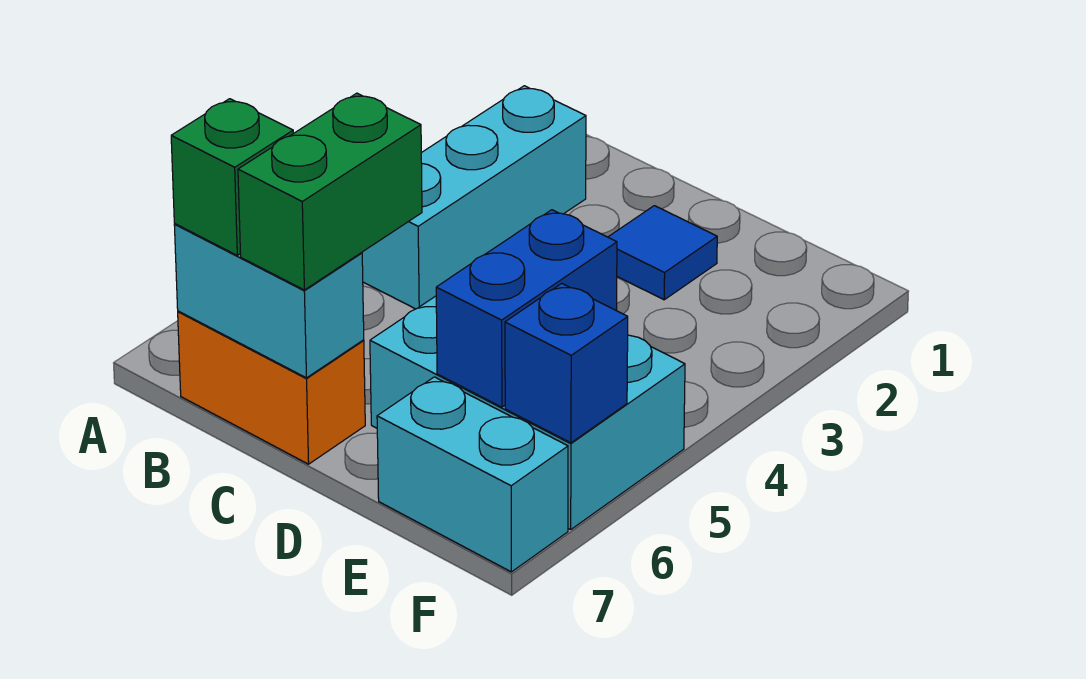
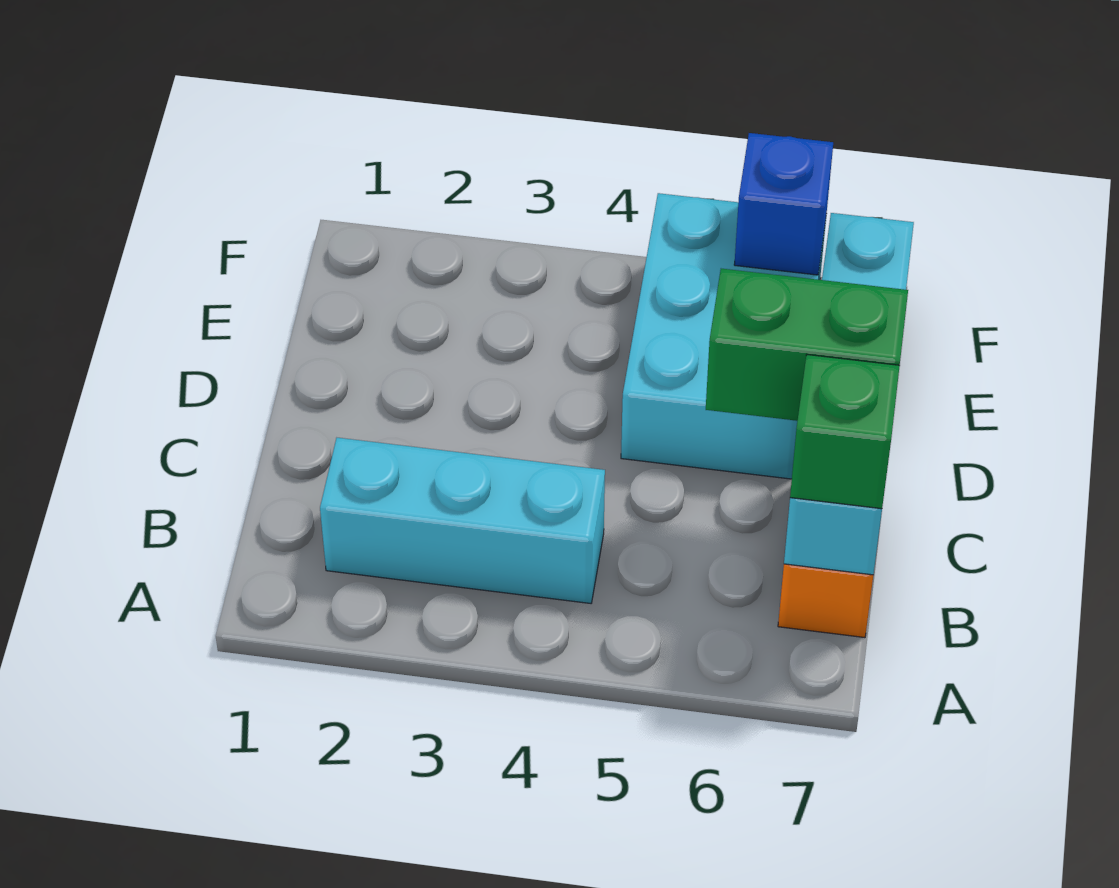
blue 1x1 tile [608,206,717,300] -> none
blue 1x2 brick [436,210,617,407] -> none

